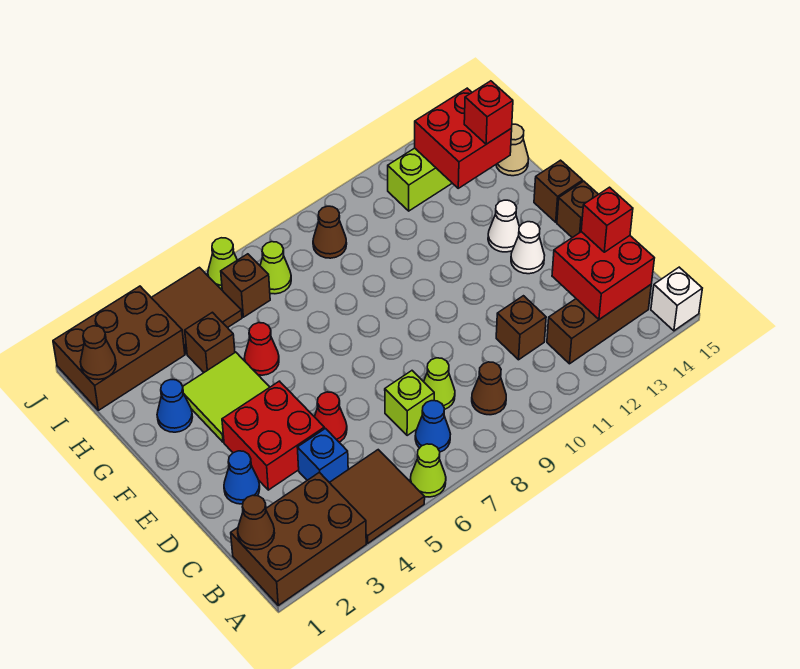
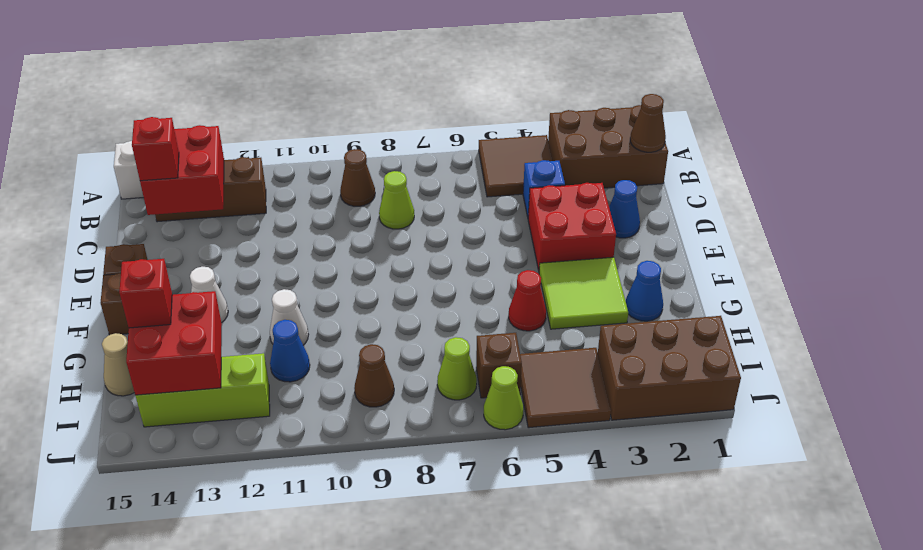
lime 1x1 cone [410,444,446,497] -> none
blue 1x1 cone [415,401,450,452] -> blue 1x1 cone moved to [270,320,310,382]
lime 1x1 brick [385,371,434,436] -> none
brown 1x1 brick [496,296,546,360] -> none
red 1x1 cone [315,392,347,442] -> none
white 1x1 cone [511,222,545,274] -> white 1x1 cone moved to [270,289,309,345]
brown 1x1 brick [185,312,235,372] -> none
brown 1x1 cone [80,326,116,380] -> none

